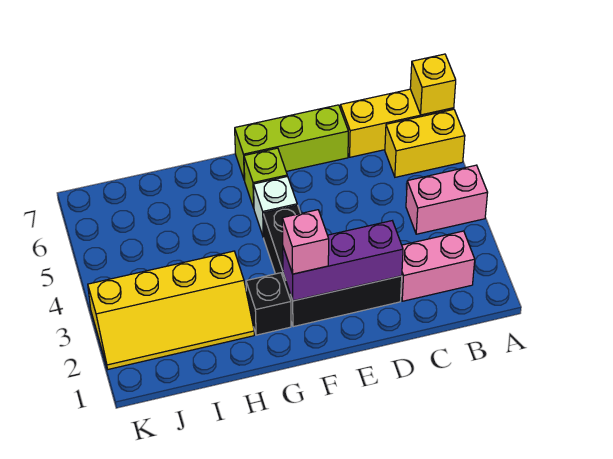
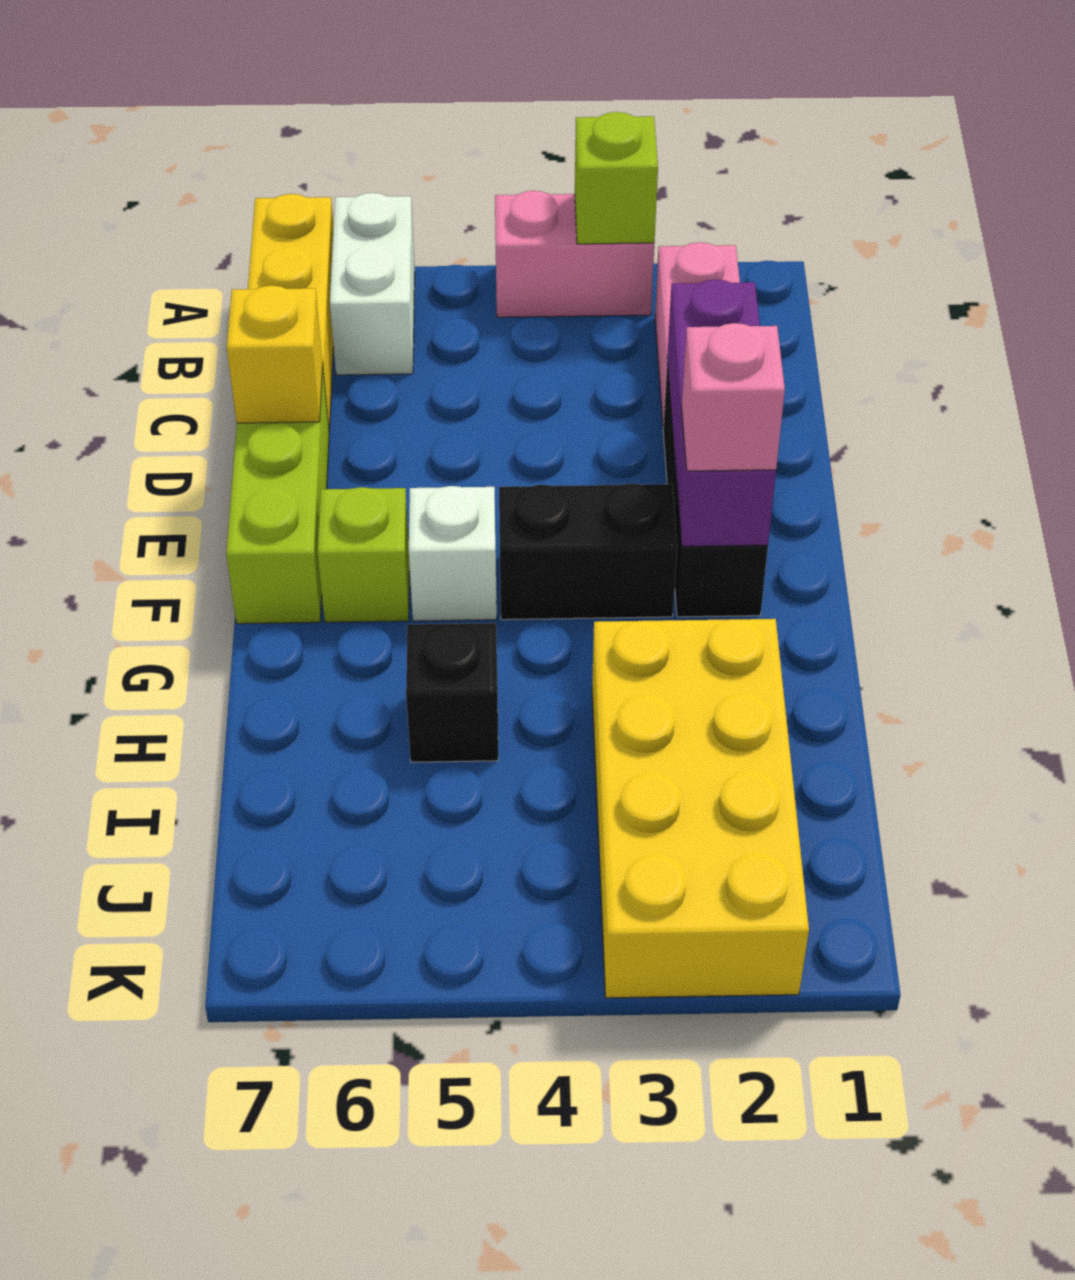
none -> lime 1x1 brick [575,112,658,244]
pink 1x2 brick [406,165,488,234] -> pink 1x2 brick turned to [495,191,654,317]
yellow 1x2 brick [385,109,465,177] -> white 1x2 brick [330,193,415,375]
yellow 1x1 brick [410,54,456,115] -> yellow 1x1 brick moved to [227,285,323,423]
black 1x1 brick [246,273,291,335] -> black 1x1 brick moved to [406,623,498,762]
yellow 2x4 slope [88,251,254,369] -> yellow 2x4 brick [592,619,809,998]

